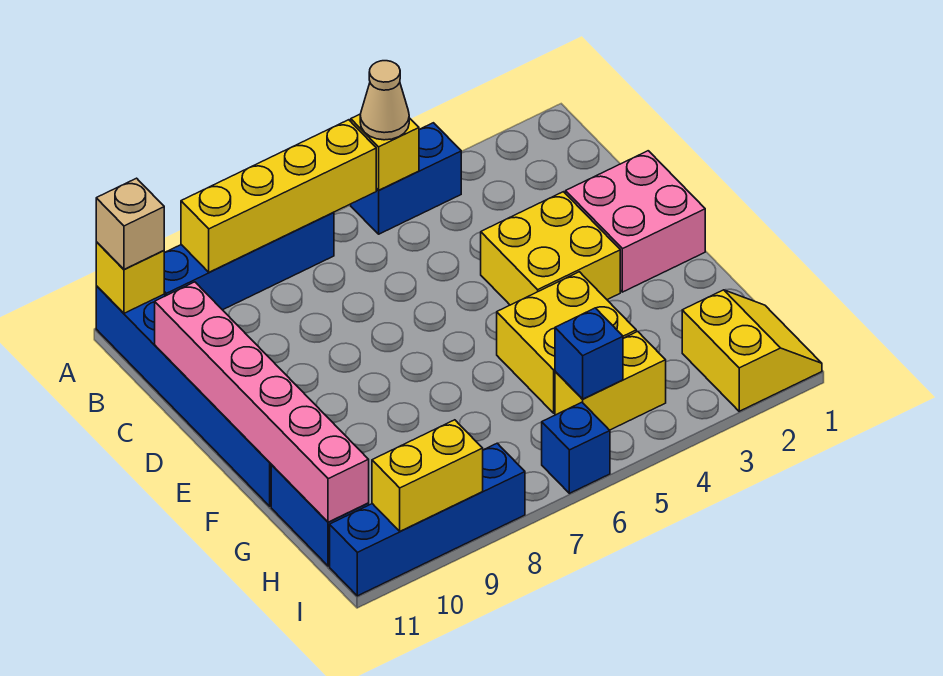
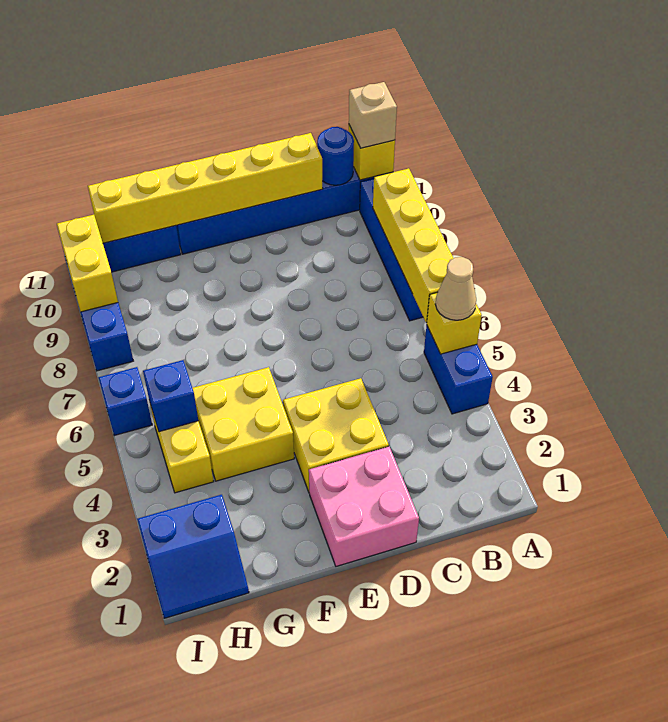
none -> blue 1x1 round brick [317,127,354,185]
pink 1x6 brick [155,282,369,522] -> yellow 1x6 brick [88,133,323,243]
yellow 2x2 slope [682,290,822,411] -> blue 2x2 slope [137,495,249,618]

